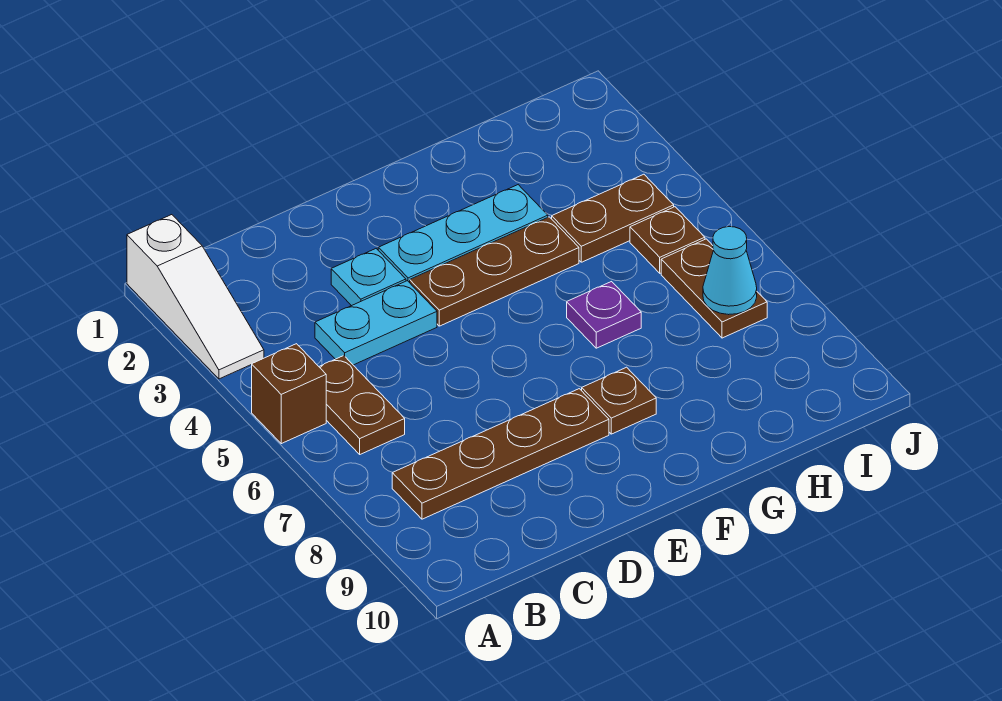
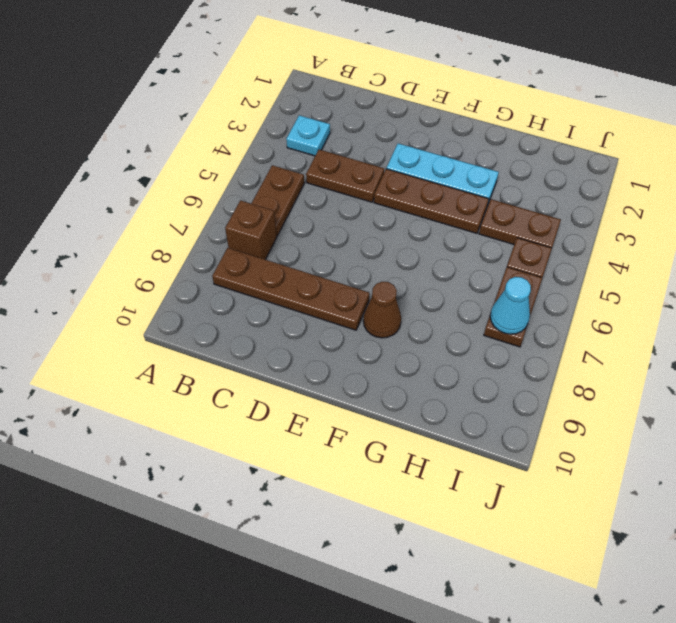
white 1x3 slope [127,215,264,379] -> none
brown 1x1 brick [252,344,326,444] -> brown 1x1 brick moved to [225,200,277,260]
cyan 1x2 plate [315,281,437,365] -> brown 1x2 plate [306,150,384,202]
cyan 1x1 plate [331,249,406,306] -> cyan 1x1 plate moved to [286,115,330,156]
brown 1x1 plate [582,367,656,434] -> brown 1x1 cone [363,282,401,338]
purple 1x1 plate [567,282,641,348] -> none

